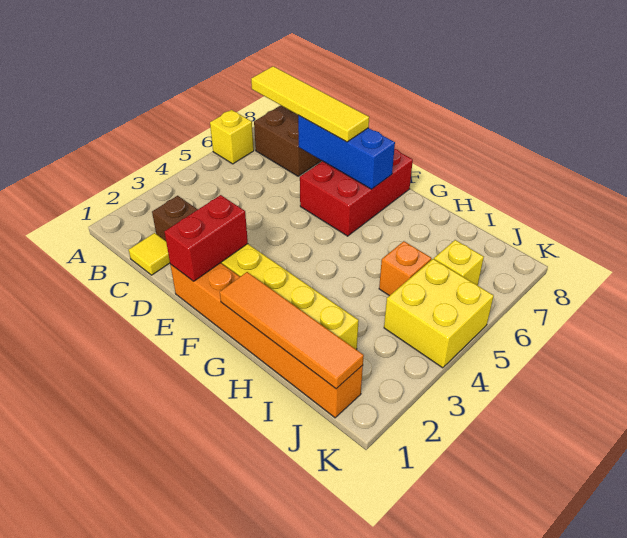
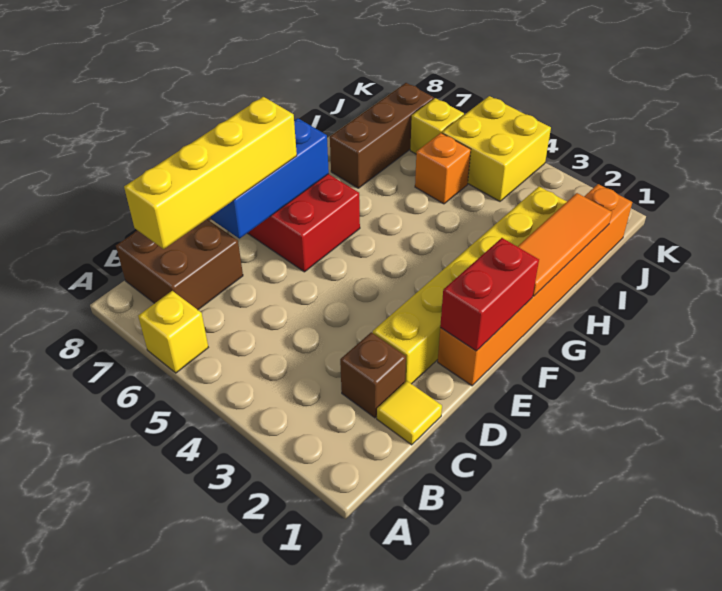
yellow 1x4 tile [251,66,369,142] -> yellow 1x4 brick [124,97,297,249]
red 1x2 brick [165,195,248,281] -> red 1x2 brick turned to [440,238,539,351]
orange 1x4 tile [220,272,364,389] -> orange 1x3 tile [518,193,612,296]
none -> brown 1x3 brick [330,83,434,188]

